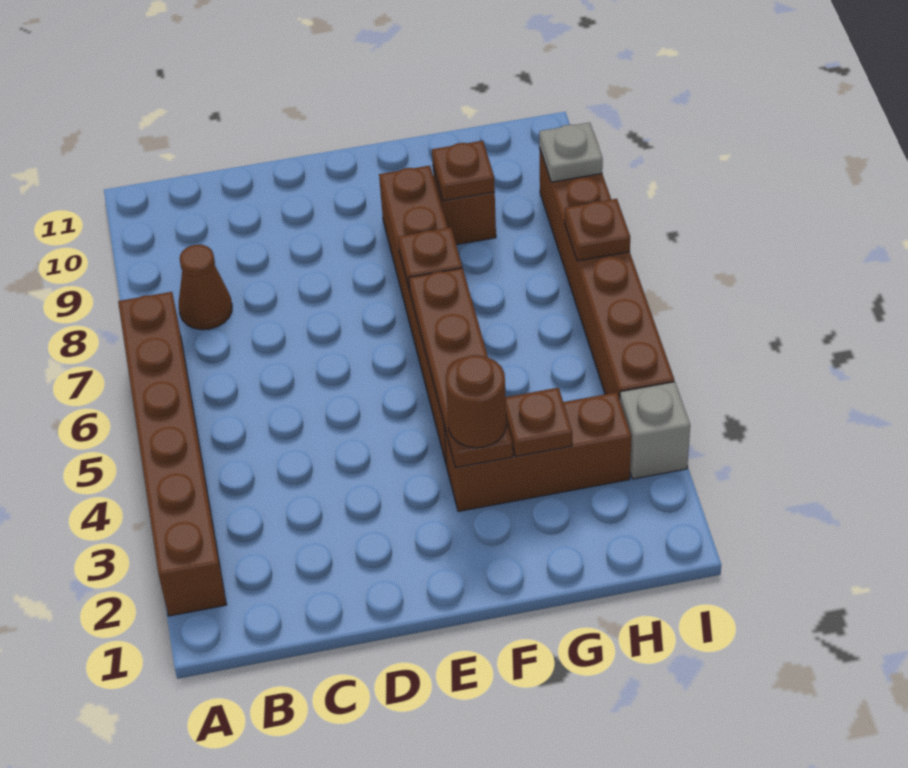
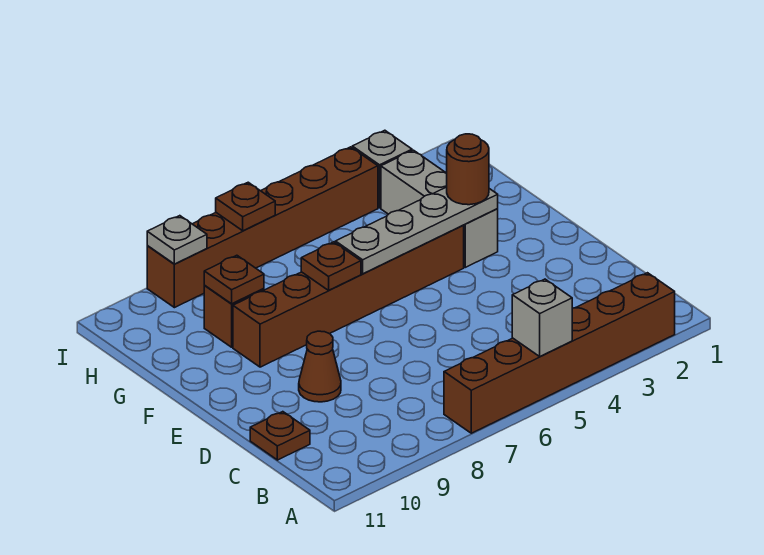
none -> grey 1x1 brick [512,279,572,357]
brown 1x1 cone [179,245,232,330] -> brown 1x1 cone moved to [299,331,341,402]
brown 1x3 brick [444,392,631,512] -> grey 1x3 brick [381,150,498,267]
brown 1x4 plate [409,268,513,468] -> grey 1x4 plate [335,187,498,274]
brown 1x1 plate [506,388,572,456] -> brown 1x1 plate moved to [250,412,310,460]

